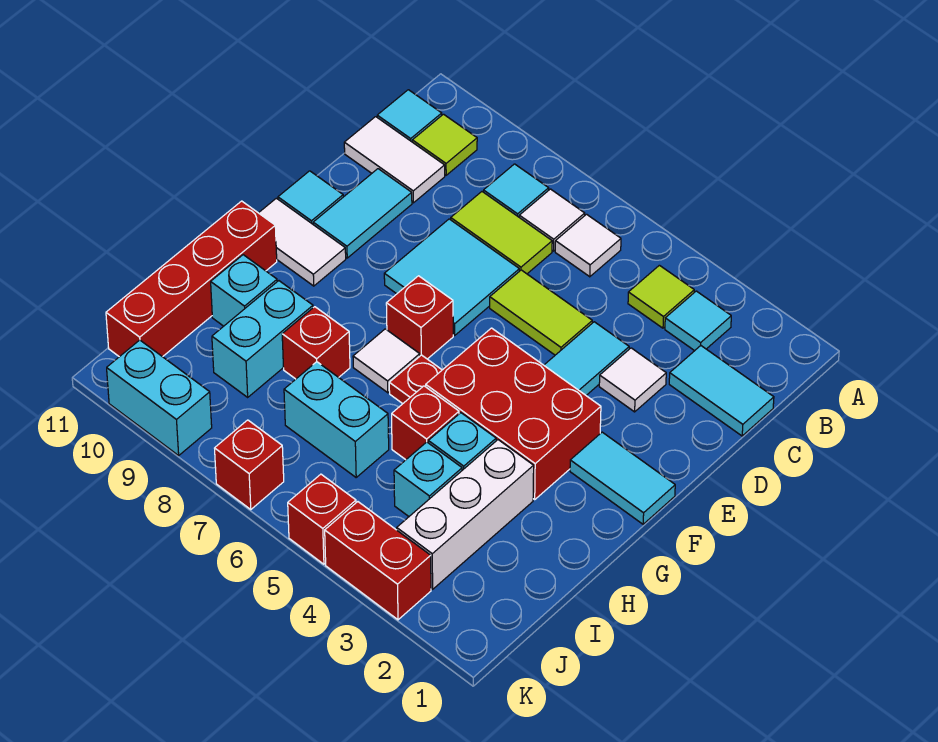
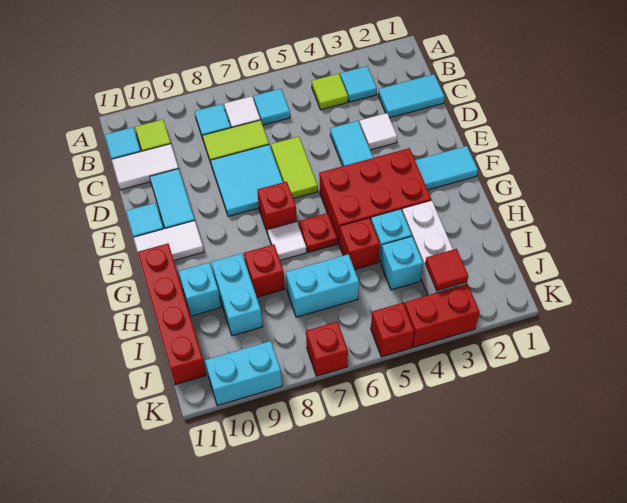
white 1x1 tile [555,214,621,277] -> cyan 1x1 tile [254,89,290,125]
lime 1x2 tile [490,270,592,355] -> lime 1x2 tile turned to [271,137,318,199]
none -> red 1x1 tile [425,249,468,291]

